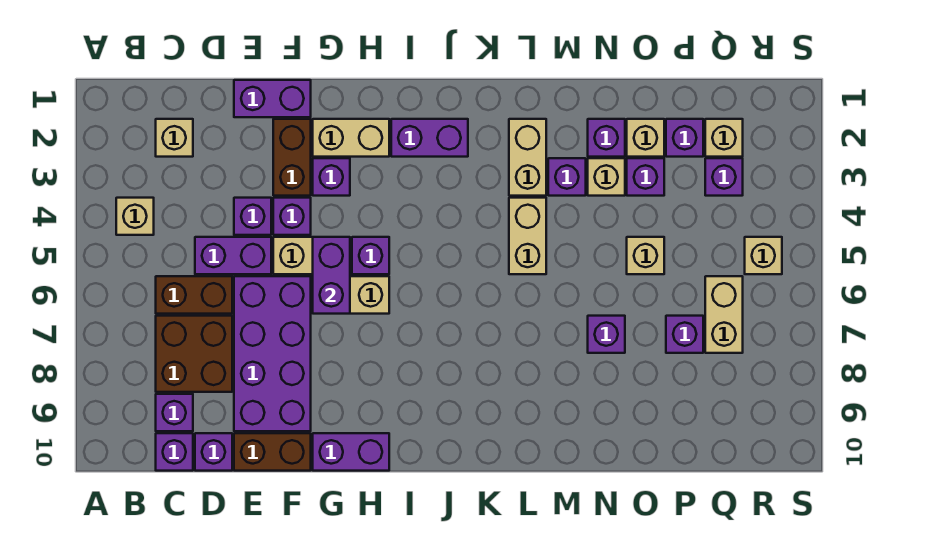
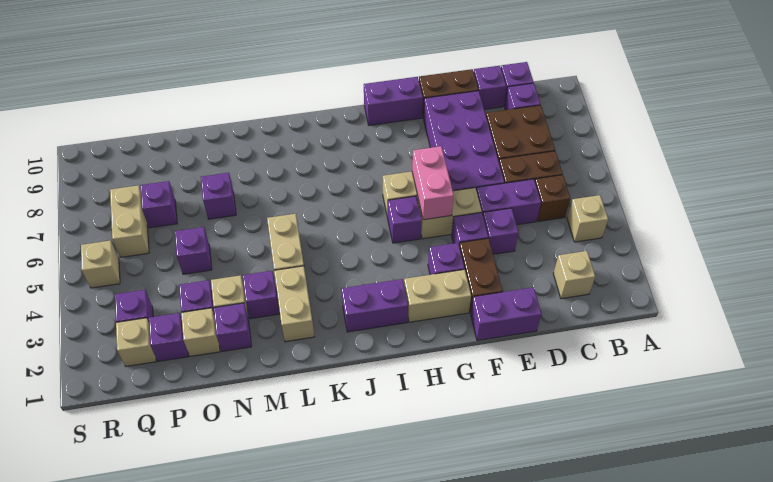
none -> brown 1x1 brick [535,175,570,222]
purple 1x2 brick [313,237,350,314] -> pink 1x2 brick [412,146,454,220]
tan 1x1 brick [627,237,664,274] -> purple 1x1 brick [175,227,212,274]

